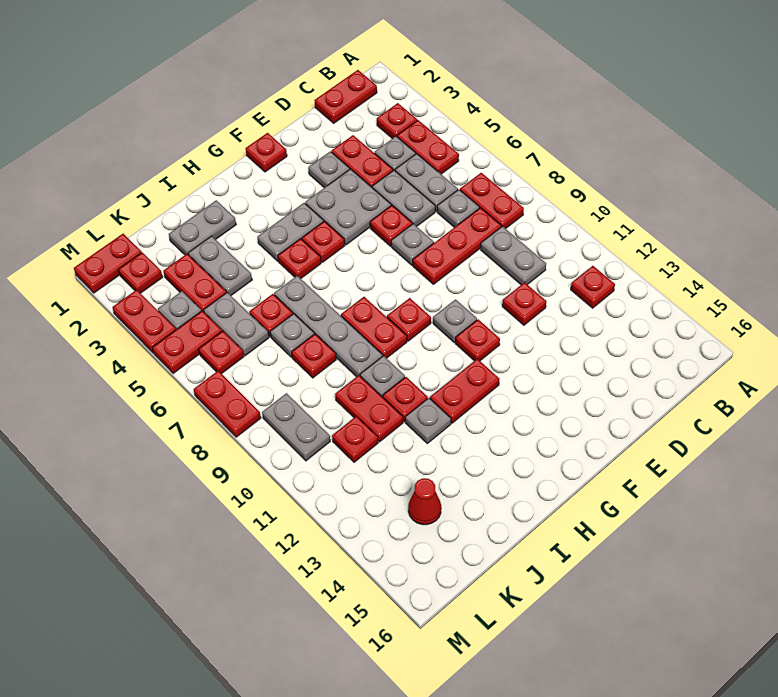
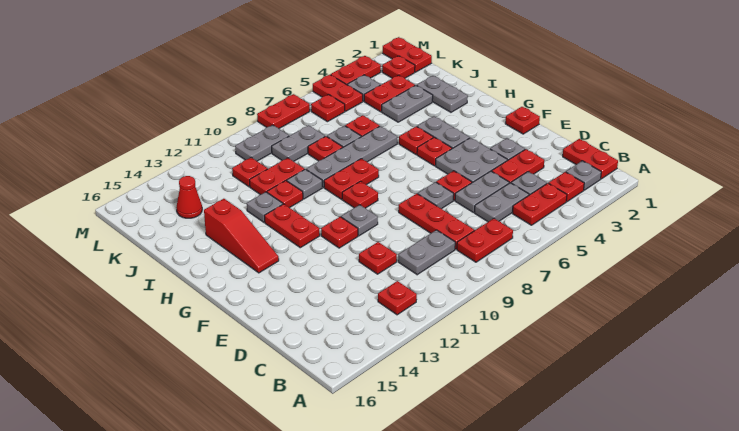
grey 1x1 plate [437,190,479,227] -> grey 1x1 plate moved to [566,161,601,190]
none -> red 1x3 slope [204,199,279,273]
grey 1x2 plate [204,292,269,356] -> grey 1x2 plate moved to [272,125,325,161]

